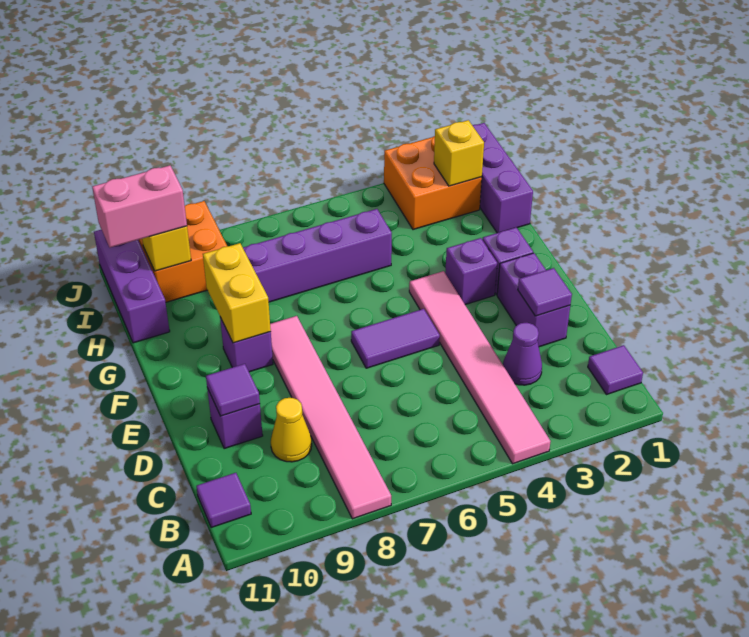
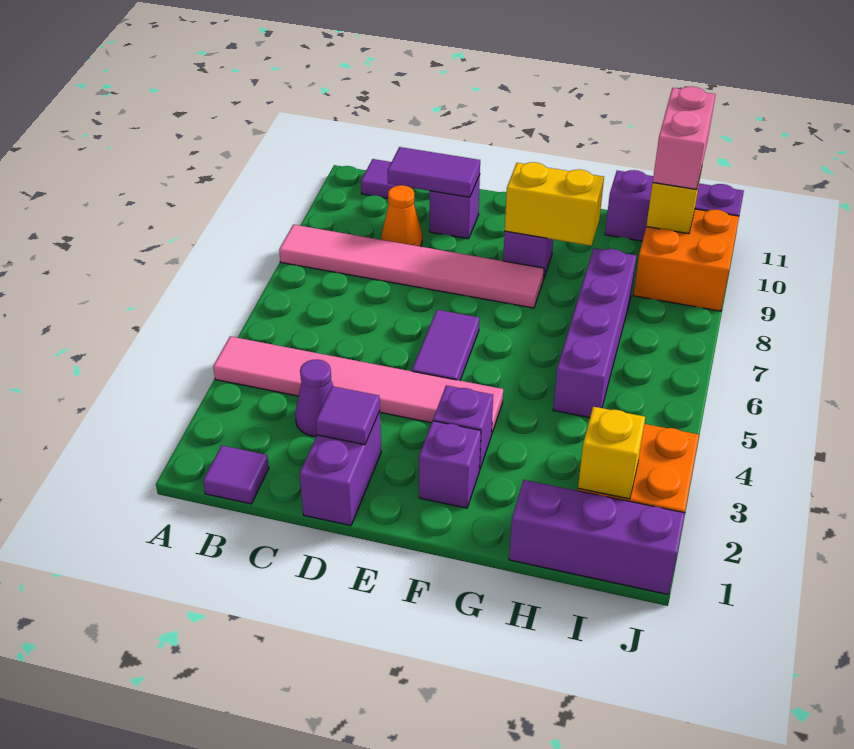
yellow 1x1 cone [271,398,312,462] -> orange 1x1 cone [381,185,422,247]
purple 1x2 brick [497,253,570,347] -> purple 1x2 brick turned to [299,411,381,526]
purple 1x1 tile [206,364,260,416] -> purple 1x2 tile [388,147,480,197]

